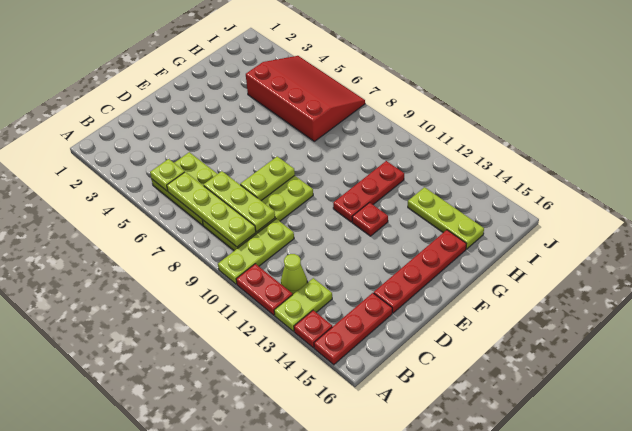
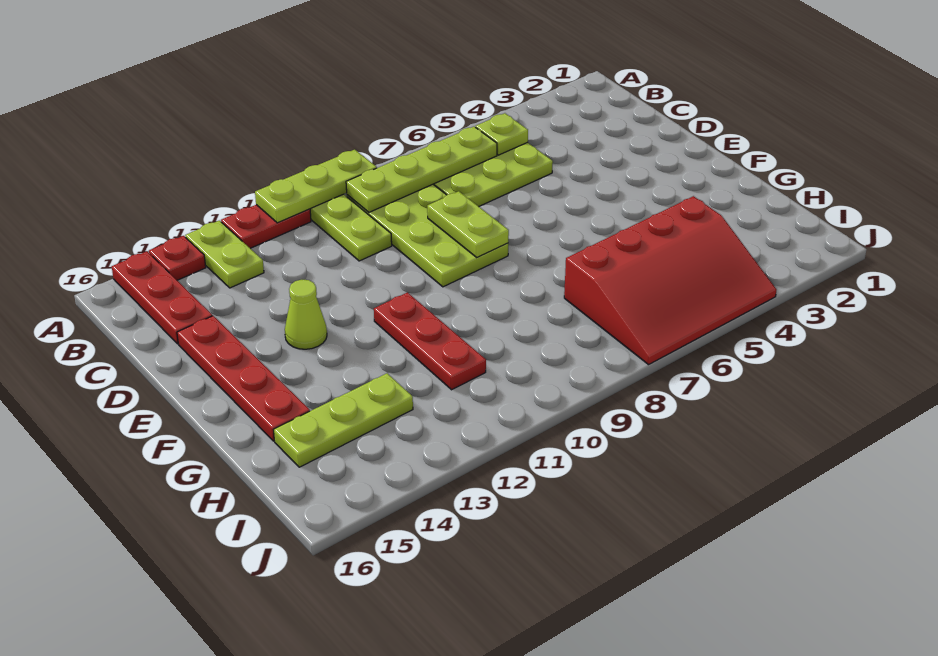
lime 1x1 cone [281,254,307,294] -> lime 1x1 cone moved to [285,280,327,349]
lime 1x3 plate [204,171,275,232] -> lime 1x3 plate moved to [255,150,377,223]
red 1x1 plate [352,203,388,236] -> none

